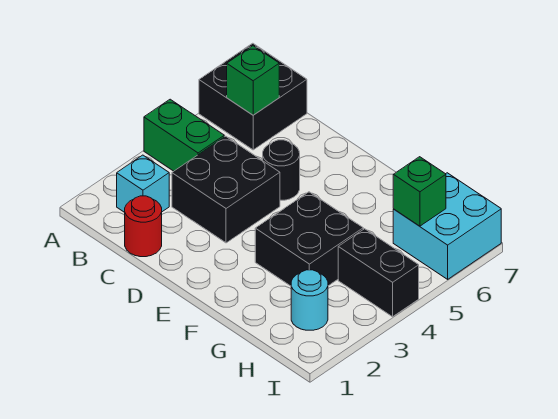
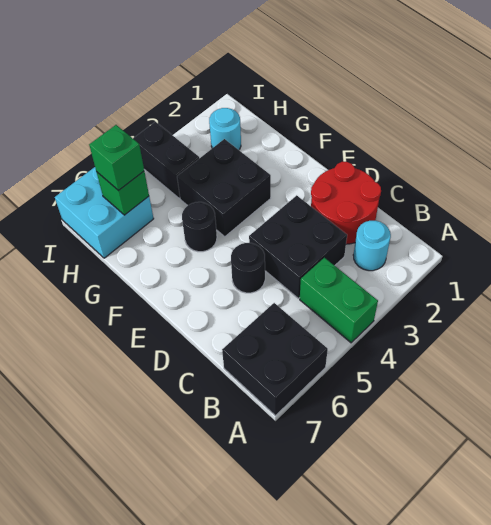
cyan 1x1 brick [117,155,169,212] -> cyan 1x1 round brick [353,221,391,271]
green 1x1 brick [227,46,279,115] -> green 1x1 brick moved to [89,125,144,190]
red 1x1 round brick [125,196,162,257] -> red 2x2 round brick [311,162,381,244]
none -> black 1x1 round brick [182,202,217,252]

